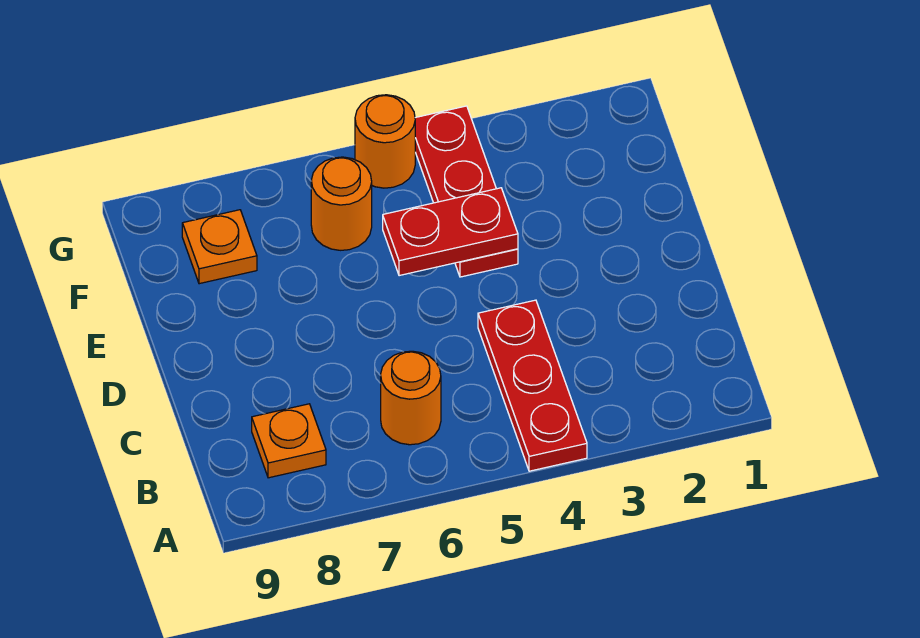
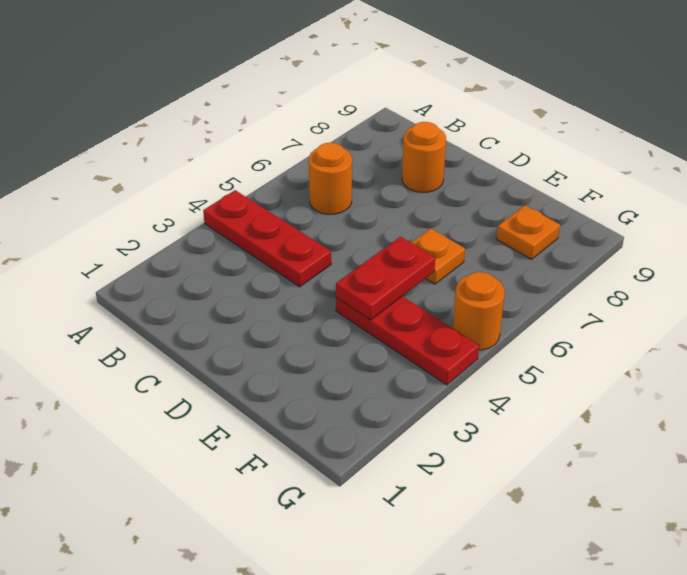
orange 1x1 plate [252,404,326,478] -> orange 1x1 plate moved to [411,228,465,284]
orange 1x1 round brick [311,157,372,250] -> orange 1x1 round brick moved to [402,122,446,192]

